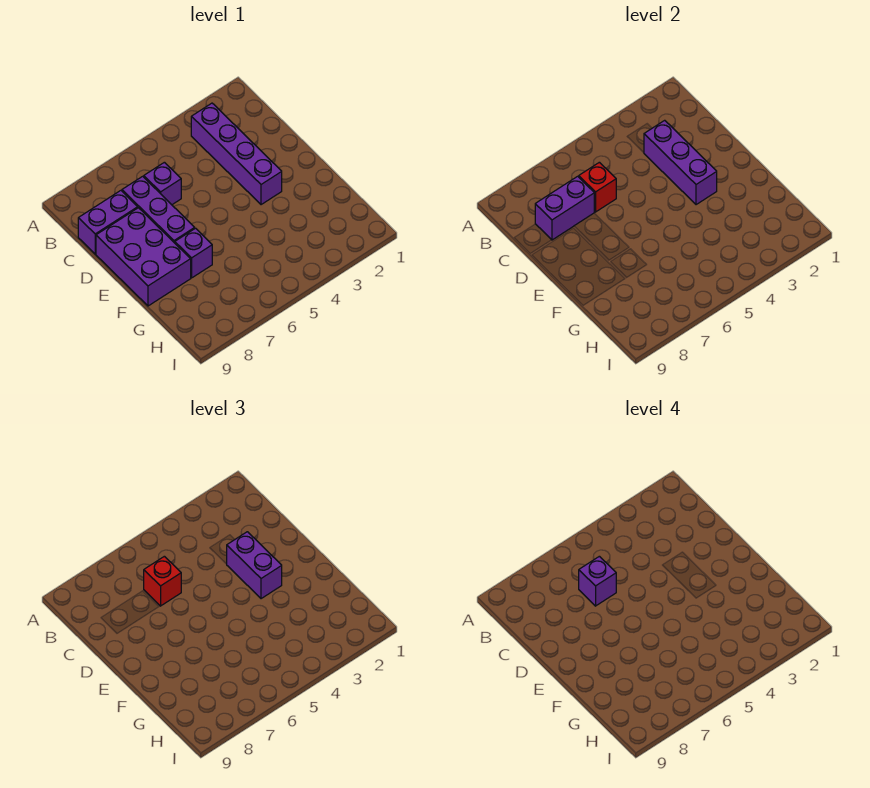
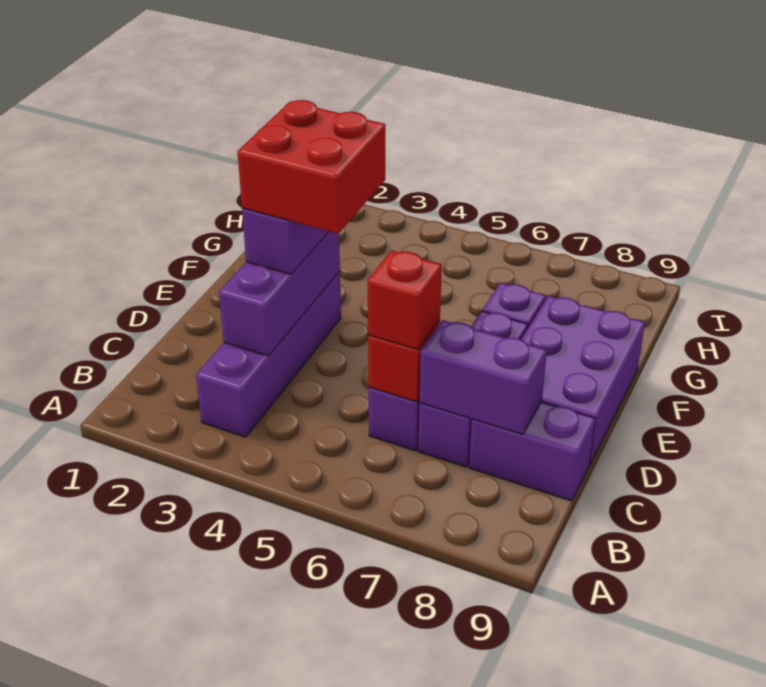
purple 1x1 brick [579,556,616,606] -> none
none -> red 2x2 brick [238,100,385,234]

